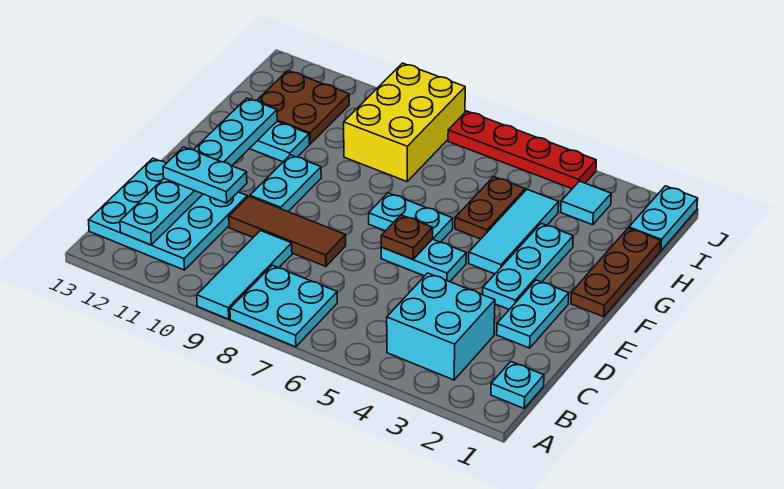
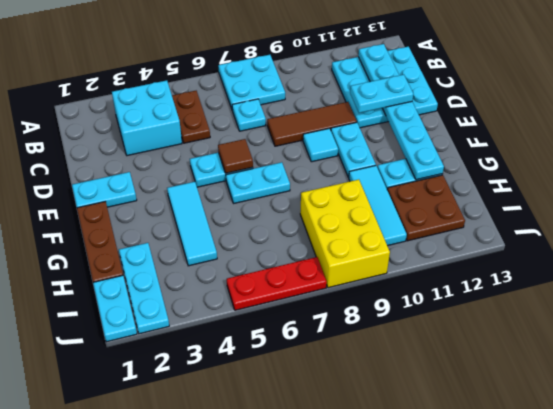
cyan 1x3 tile [197,231,292,319] -> cyan 1x3 tile moved to [349,166,407,246]
cyan 1x1 plate [491,361,544,408] -> cyan 1x1 plate moved to [232,99,266,131]
cyan 1x2 plate [497,280,569,348] -> cyan 1x2 plate turned to [72,172,137,208]
cyan 1x3 plate [483,223,573,309] -> cyan 1x3 plate moved to [119,243,169,334]
brown 1x1 plate [381,215,433,259] -> brown 1x1 tile [218,139,253,173]
brown 1x2 plate [455,177,525,239] -> brown 1x2 plate moved to [172,91,210,143]
cyan 1x1 tile [561,181,611,225] -> cyan 1x1 tile moved to [303,128,338,162]
red 1x4 plate [448,111,596,189] -> red 1x3 plate [227,257,327,310]

